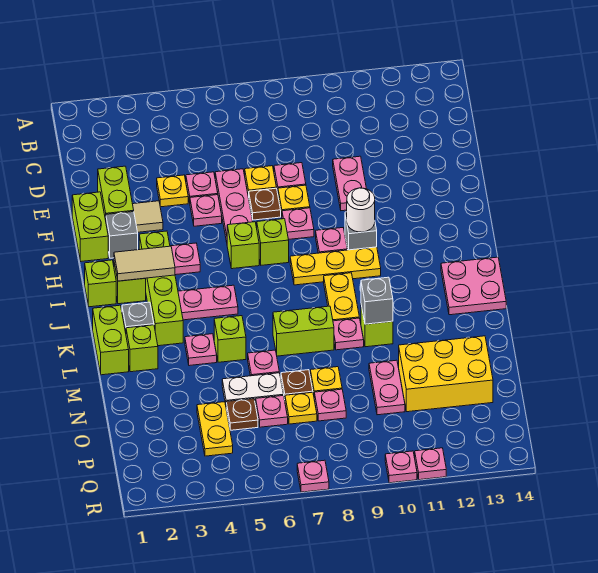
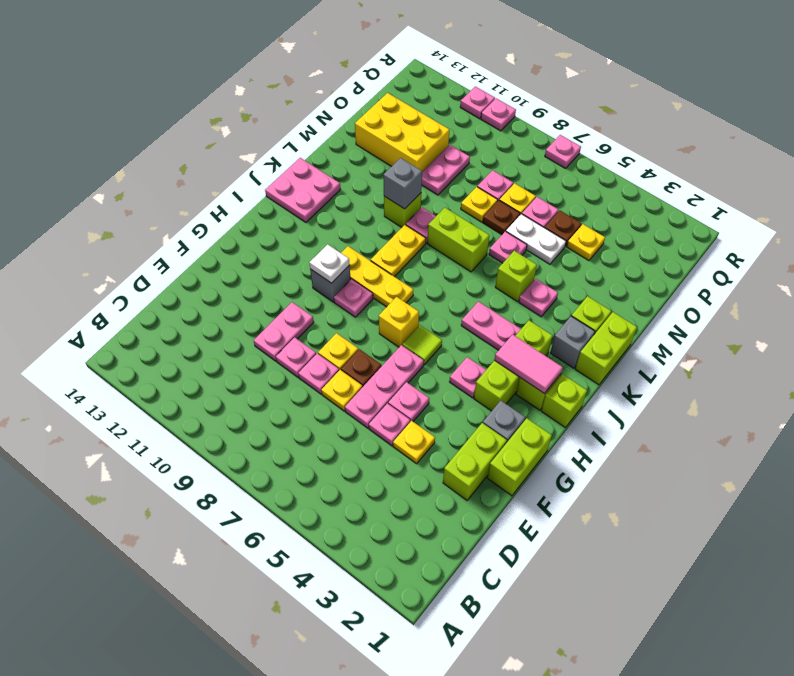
tan 1x1 tile [133,201,163,232] -> none
pink 1x1 plate [282,208,314,239] -> pink 1x1 plate moved to [276,337,316,377]
lime 1x4 brick [139,231,183,346] -> lime 1x3 brick [474,320,553,411]
lime 1x1 brick [227,222,259,269] -> lime 1x1 tile [402,325,442,365]
lime 1x1 brick [257,219,289,265] -> yellow 1x1 brick [379,297,419,347]
white 1x1 round brick [347,188,375,232] -> white 1x1 plate [309,244,350,283]
tan 1x2 tile [114,246,175,281] -> pink 1x2 tile [495,334,563,394]
yellow 1x2 plate [197,402,233,456] -> yellow 1x1 plate [567,224,605,261]

